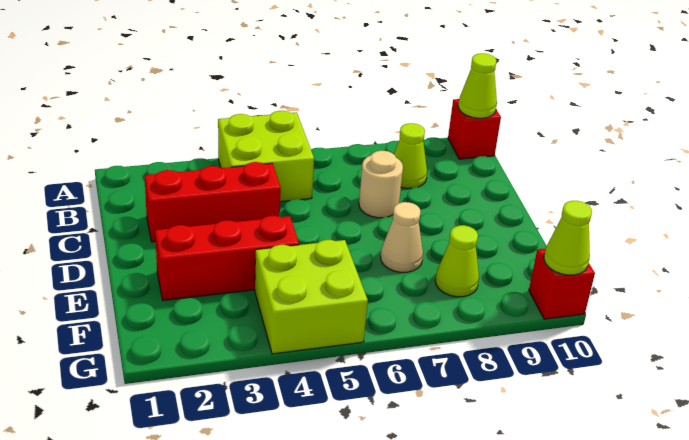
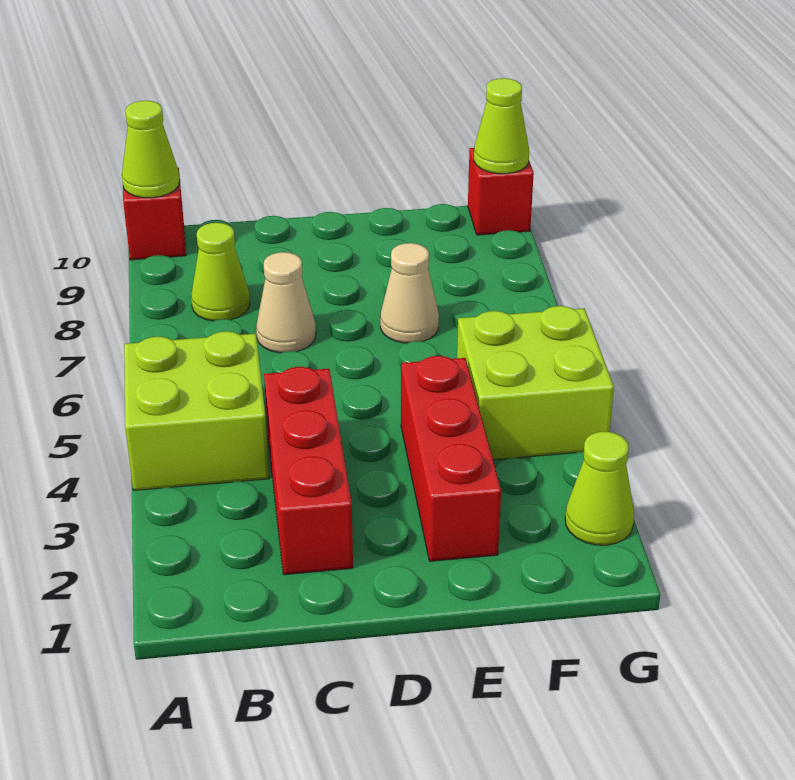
tan 1x1 round brick [359,151,403,218] -> tan 1x1 cone [256,252,316,353]
lime 1x1 cone [435,225,479,297] -> lime 1x1 cone moved to [565,432,634,545]

